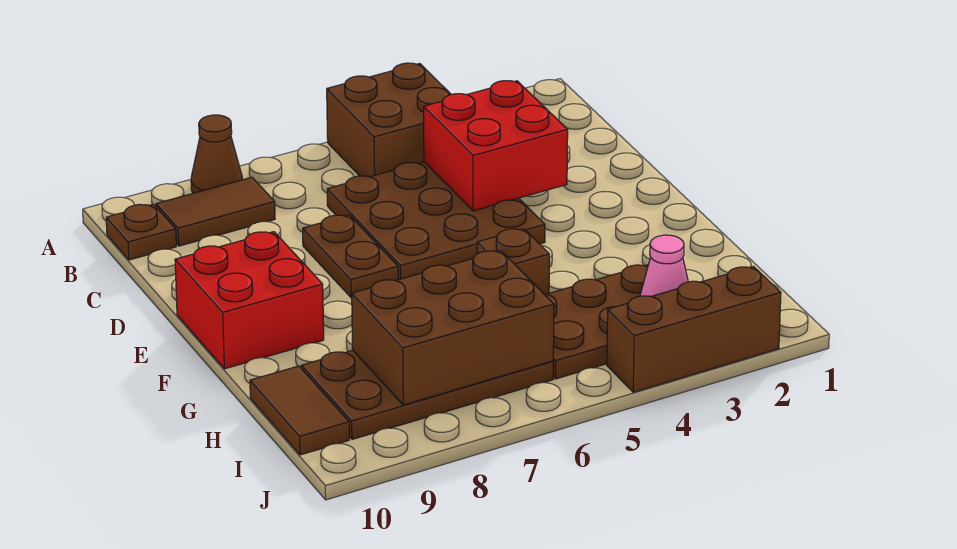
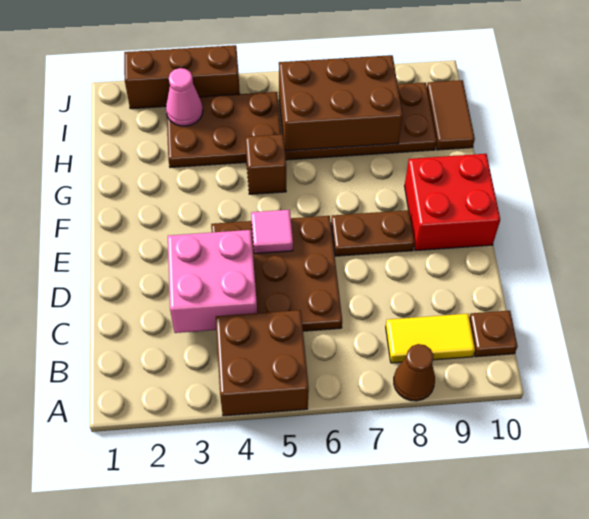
brown 1x2 tile [156,177,275,246] -> yellow 1x2 tile [386,314,475,363]
red 2x2 brick [424,81,568,211] -> pink 2x2 brick [168,230,257,333]
brown 1x2 plate [303,215,398,298] -> brown 1x2 plate turned to [331,210,415,256]
none -> pink 1x1 tile [251,210,293,254]

